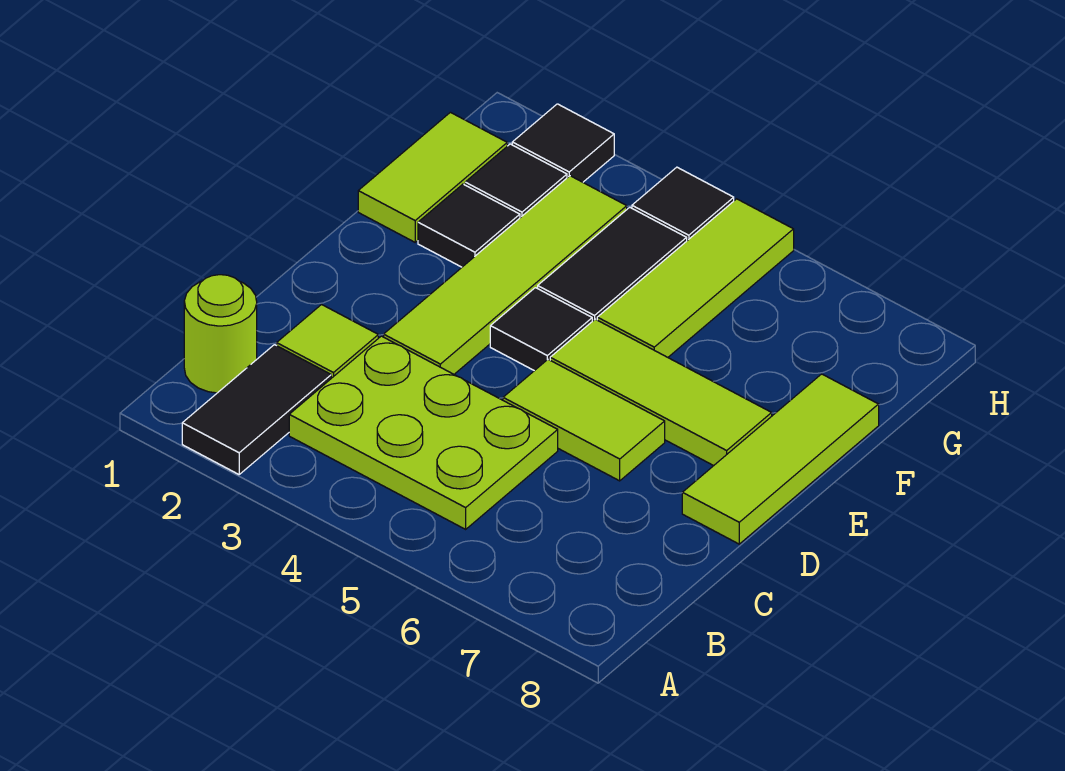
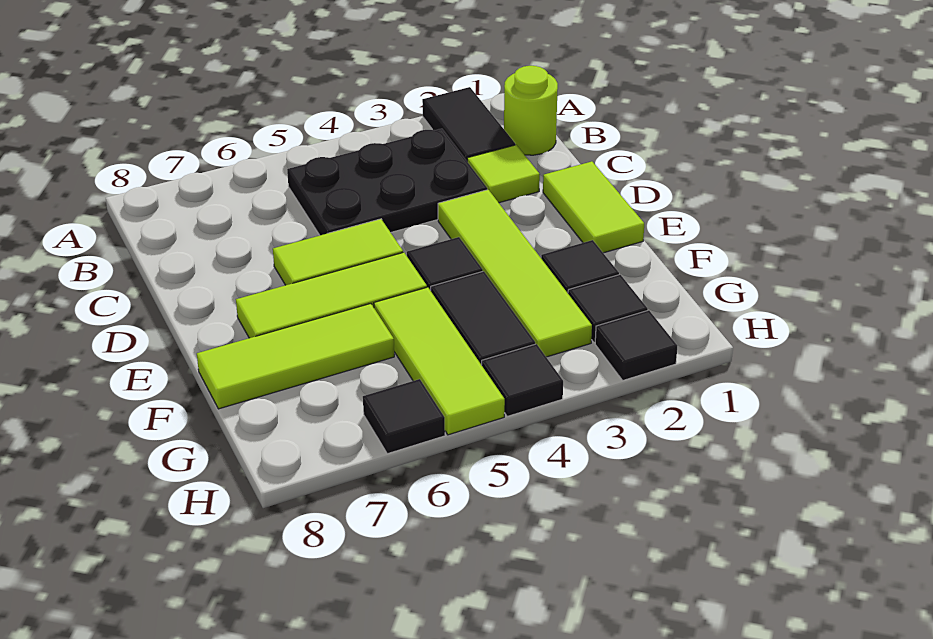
lime 2x3 plate [289,336,558,529] -> black 2x3 plate [287,129,487,235]
lime 1x3 tile [682,374,879,544] -> lime 1x3 tile turned to [197,304,394,409]
lime 1x2 tile [358,112,507,242] -> lime 1x2 tile moved to [543,161,644,253]
none -> black 1x1 tile [363,379,445,454]

